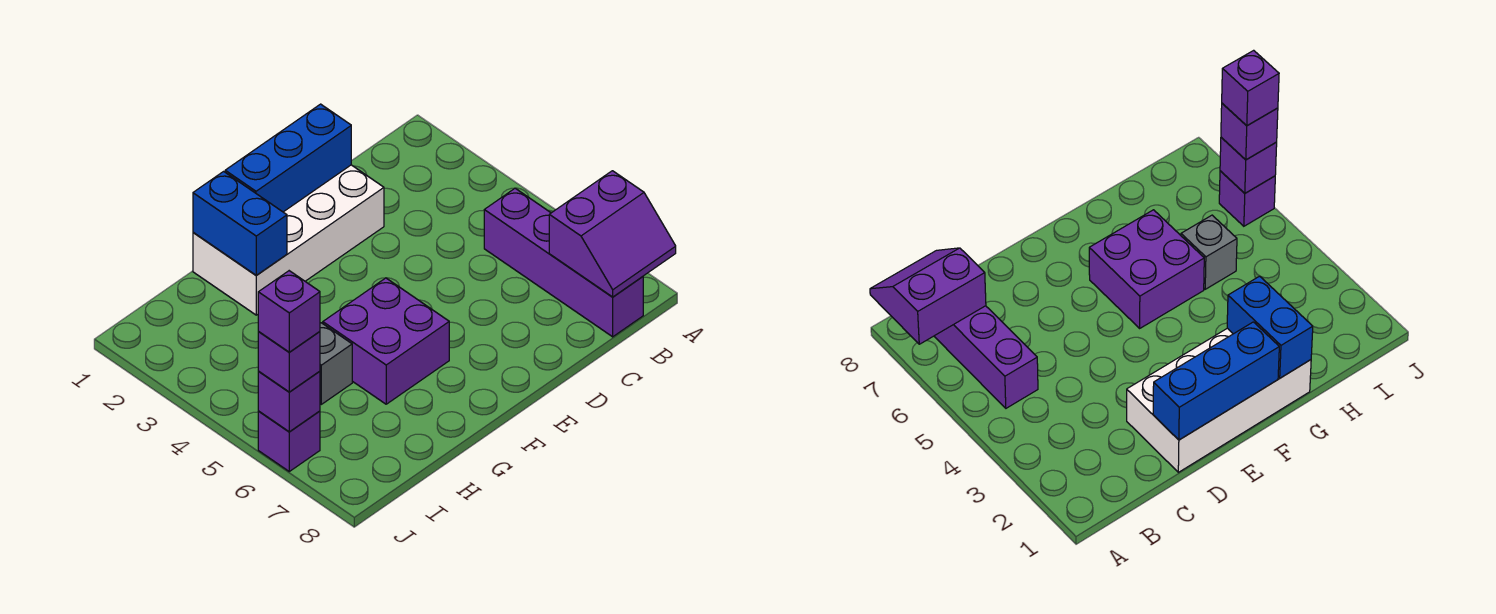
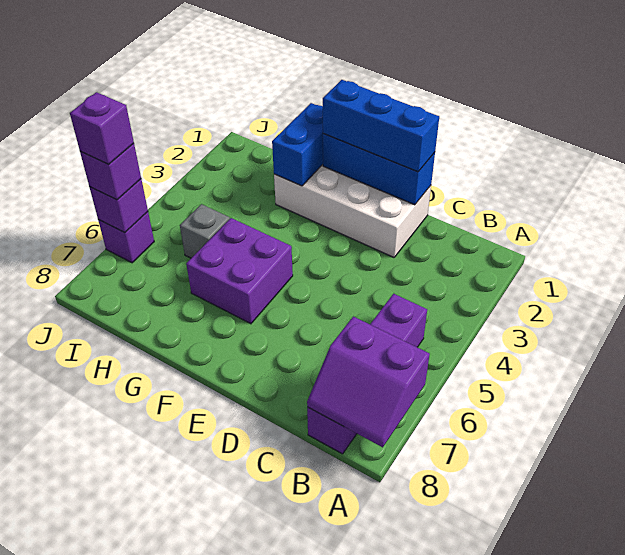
none -> blue 1x3 brick [323,80,439,172]

